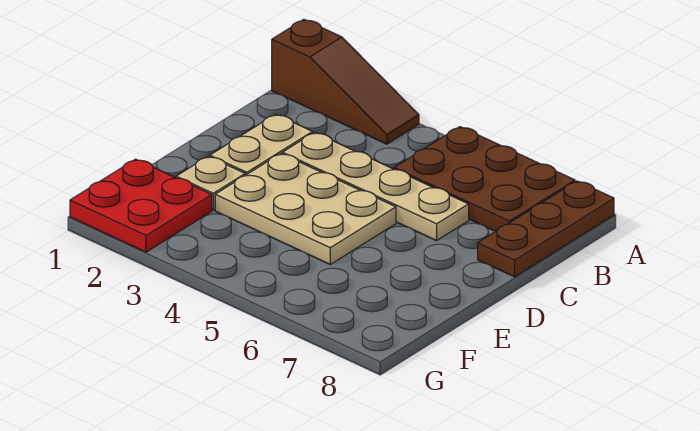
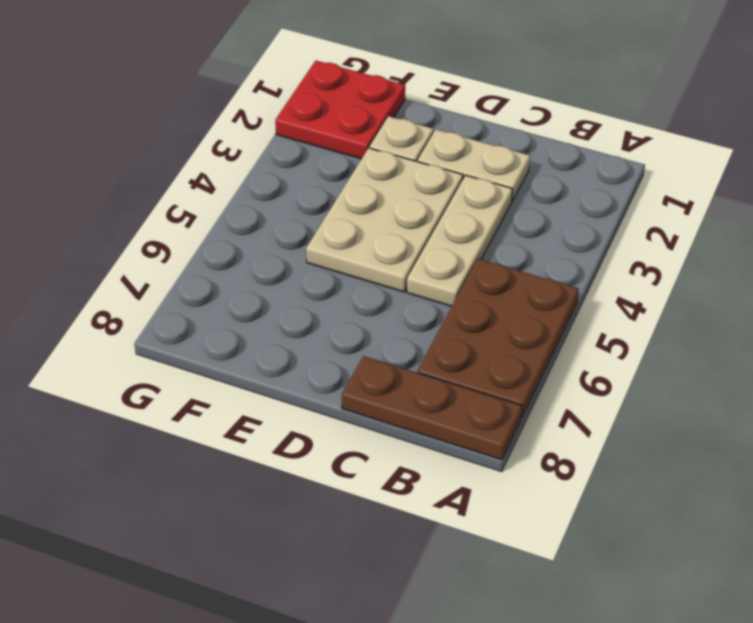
brown 1x3 slope [272,19,419,144] -> none
tan 1x4 plate [282,132,469,241] -> tan 1x3 plate [407,175,512,306]

